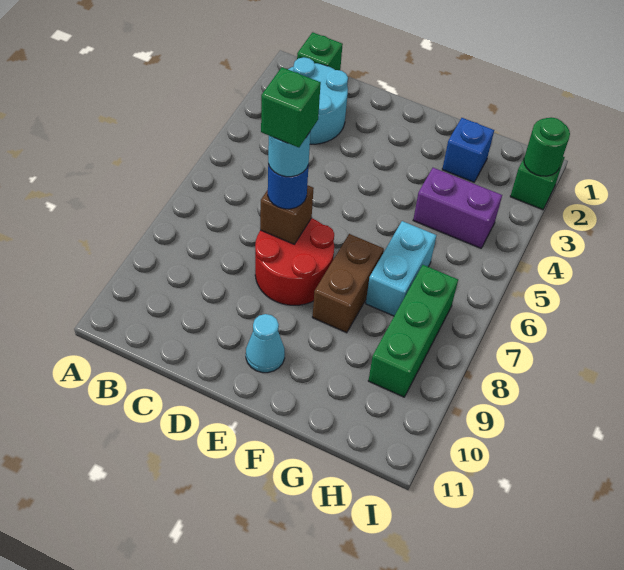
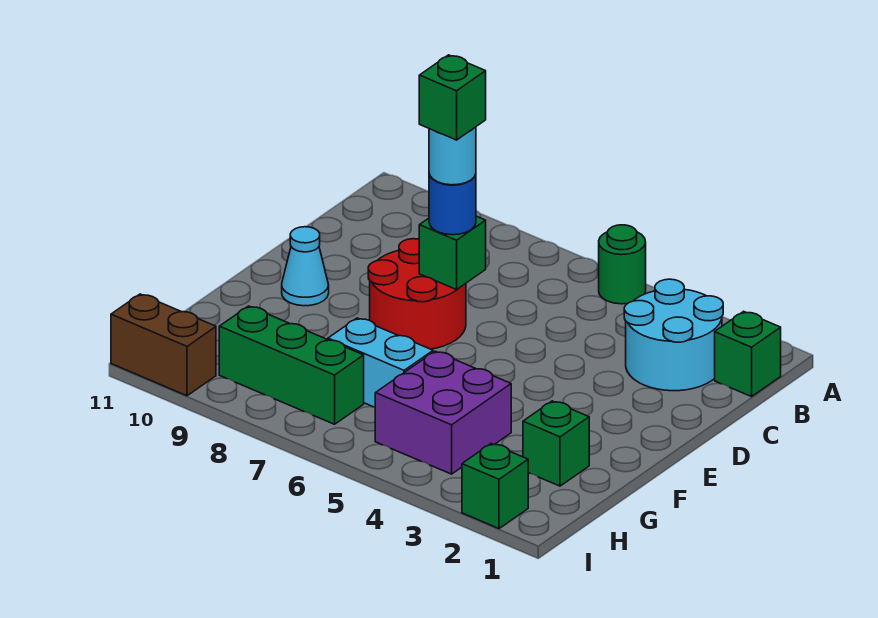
brown 1x1 brick [260,185,314,244] -> green 1x1 brick [419,216,486,290]
brown 1x2 brick [312,234,384,333] -> brown 1x2 brick moved to [111,294,216,396]
blue 1x1 brick [442,118,494,182] -> green 1x1 brick [523,401,589,486]
purple 1x2 brick [413,168,502,248] -> purple 2x2 brick [375,351,511,474]
green 1x1 round brick [524,117,570,176] -> green 1x1 round brick moved to [599,225,646,304]

